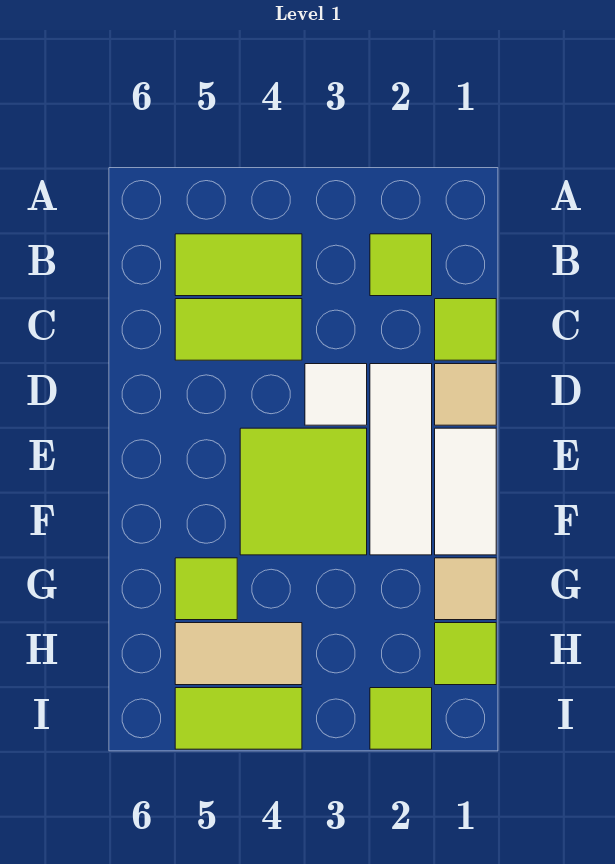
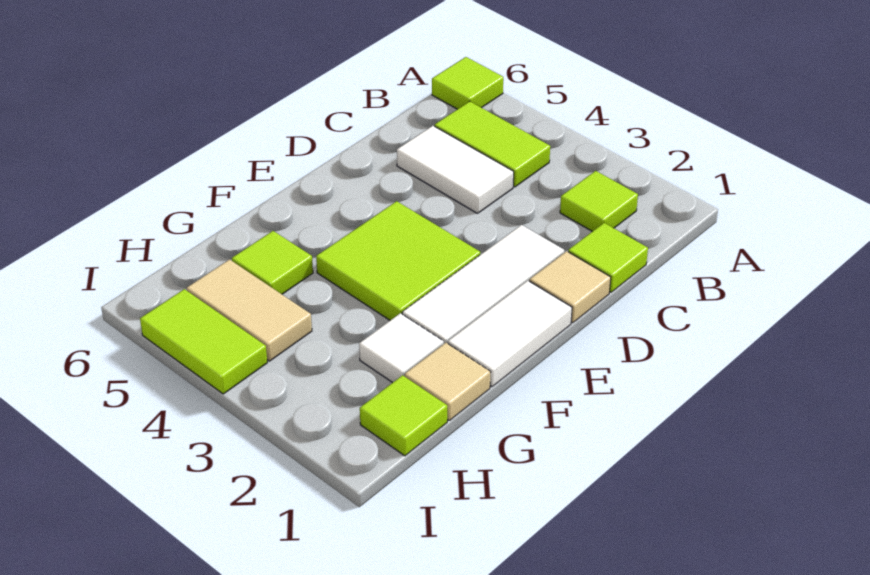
lime 1x2 tile [175,299,302,360] -> white 1x2 tile [397,126,514,213]
white 1x1 tile [305,364,367,425] -> white 1x1 tile moved to [359,313,444,383]
lime 1x1 tile [370,688,432,749] -> lime 1x1 tile moved to [432,57,503,109]

